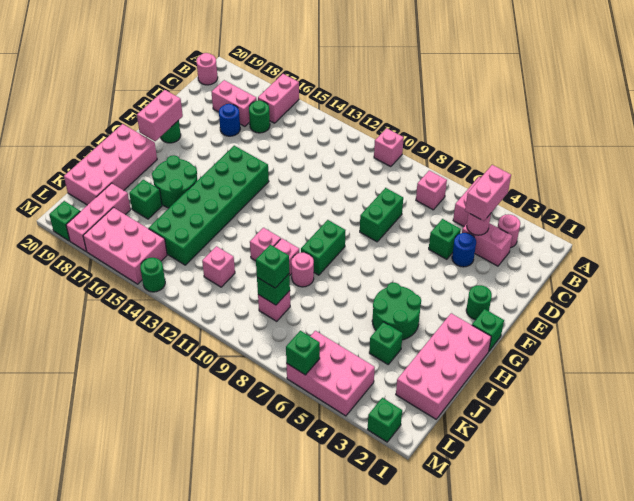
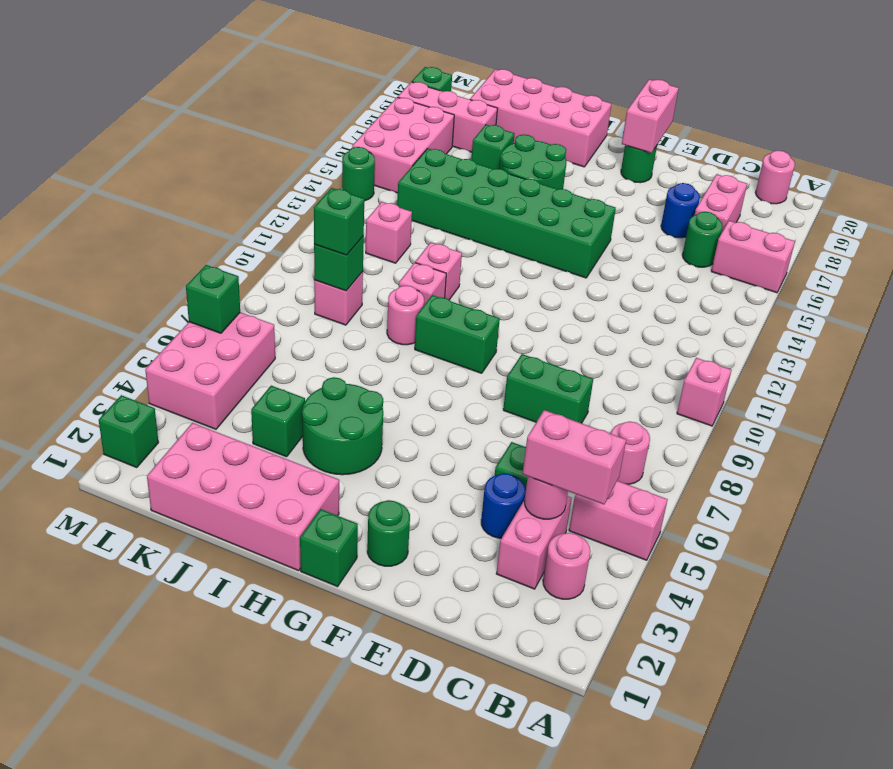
pink 1x1 brick [416,171,447,210] -> pink 1x1 round brick [611,421,650,484]
pink 1x2 brick [137,90,183,141] -> pink 1x2 brick turned to [622,79,679,153]

